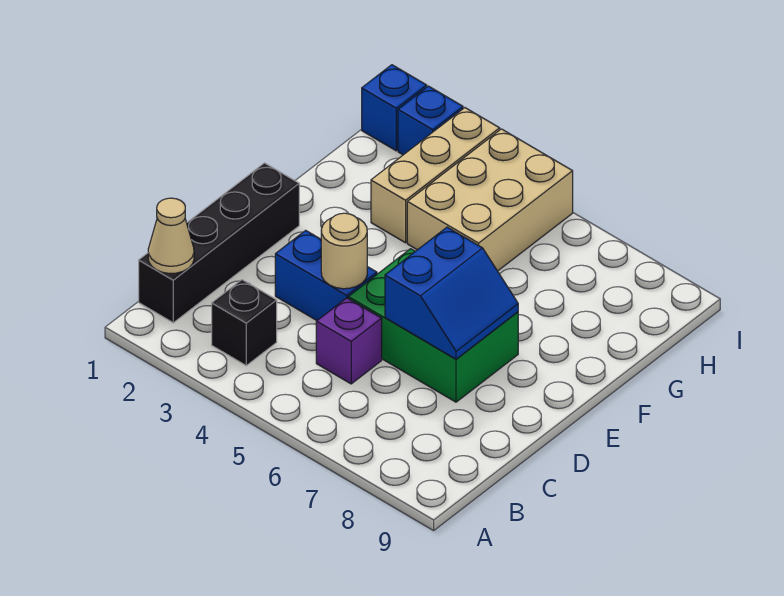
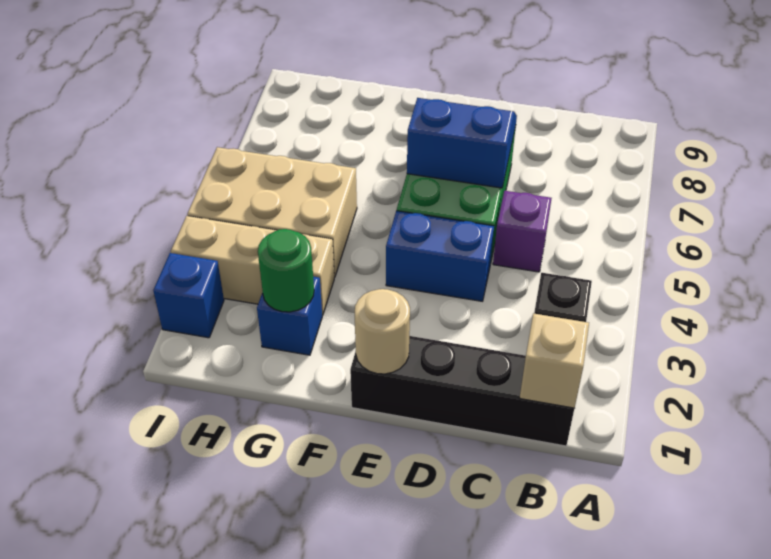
tan 1x1 cone [148,198,194,274] -> tan 1x1 brick [520,314,589,408]
blue 1x2 brick [275,230,377,320] -> blue 1x2 brick turned to [386,211,494,301]
tan 1x1 round brick [321,213,367,289] -> tan 1x1 round brick moved to [355,289,410,374]
none -> green 1x1 round brick [258,229,314,312]
blue 1x1 brick [362,65,427,151] -> blue 1x1 brick moved to [257,277,322,355]

